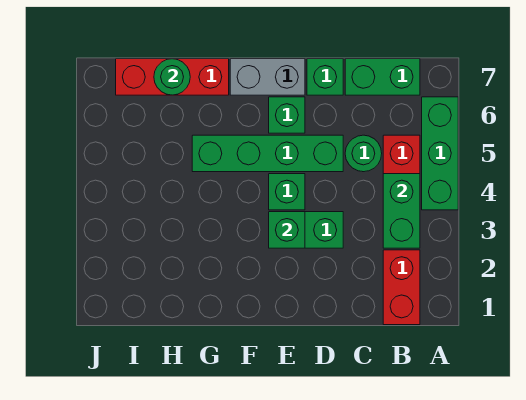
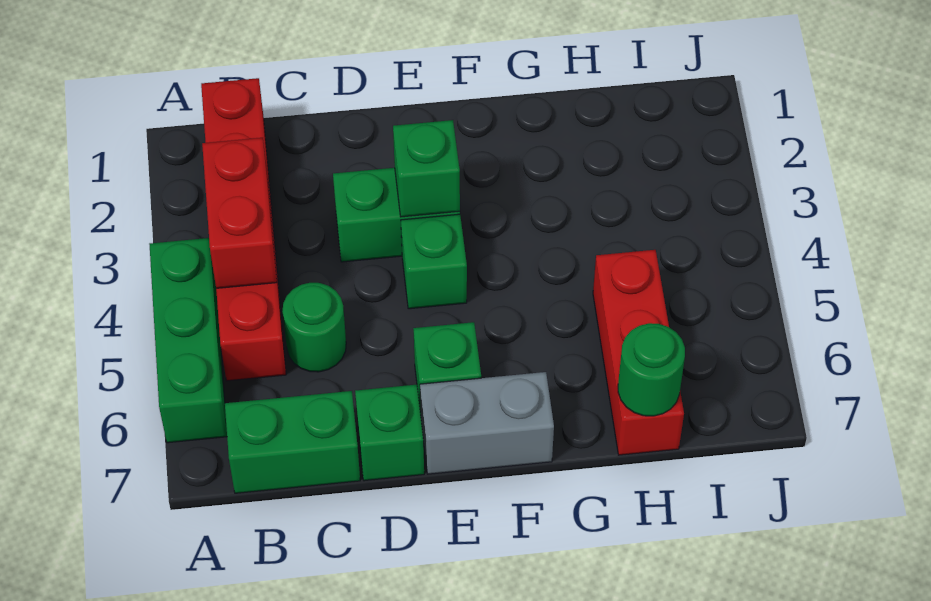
green 1x2 brick [383,174,420,248] -> red 1x2 brick [202,138,277,288]
green 1x4 brick [192,135,343,172] -> none
red 1x3 brick [116,59,229,95] -> red 1x3 brick turned to [593,250,684,455]

